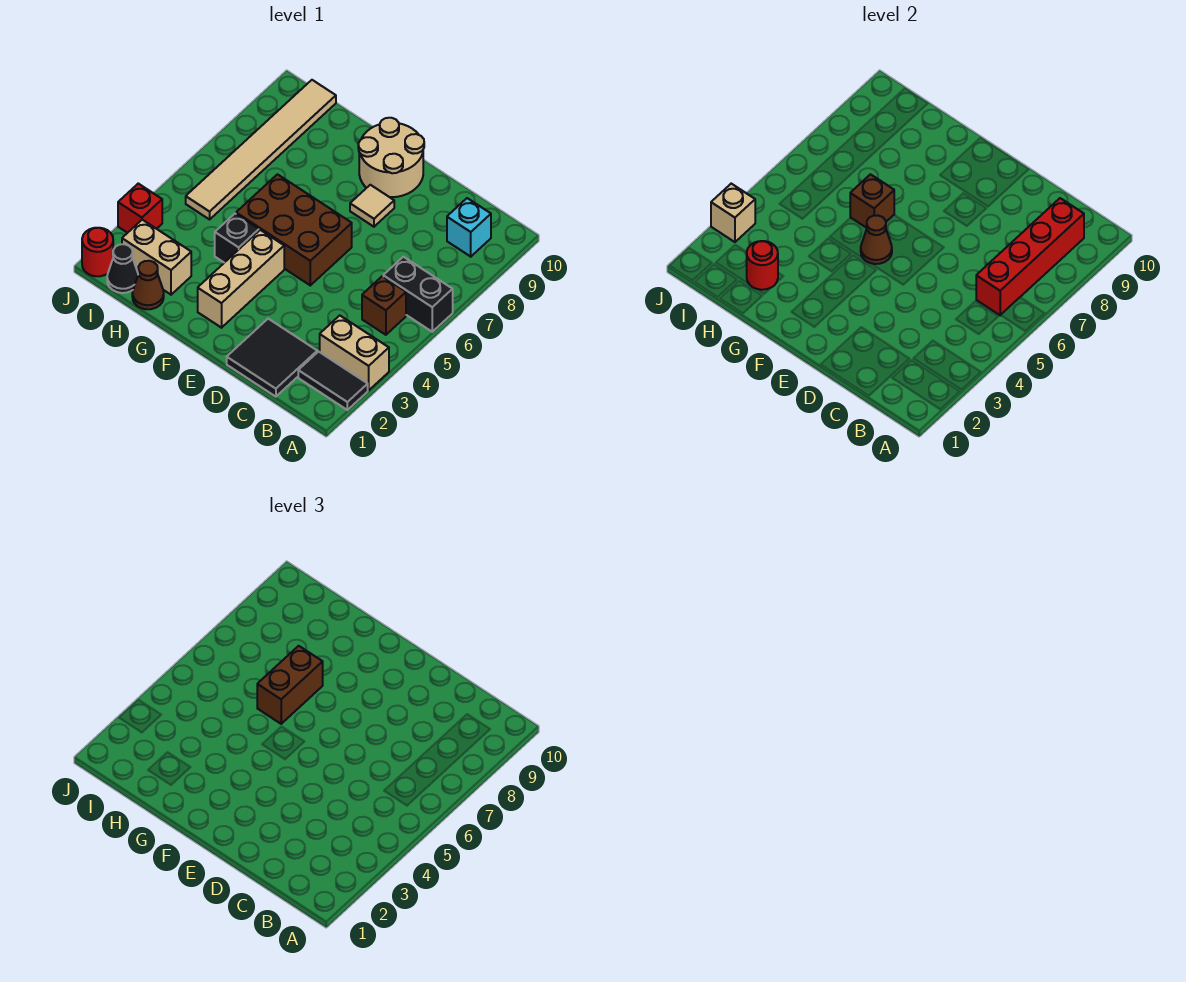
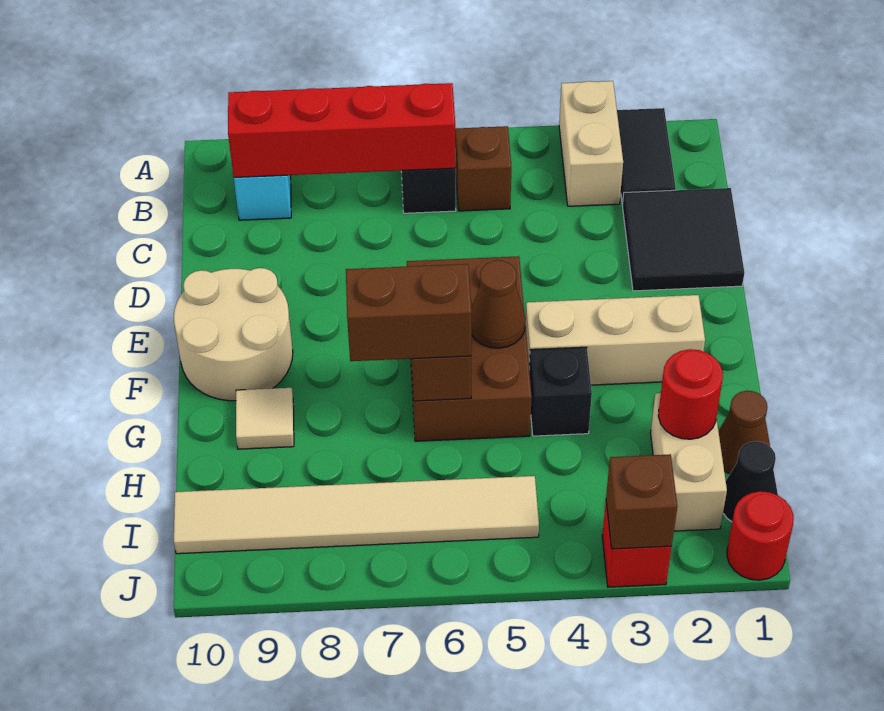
tan 1x1 tile [350,185,394,227] -> tan 1x1 tile moved to [236,388,294,449]
tan 1x1 brick [711,184,755,242] -> brown 1x1 brick [606,454,677,549]

